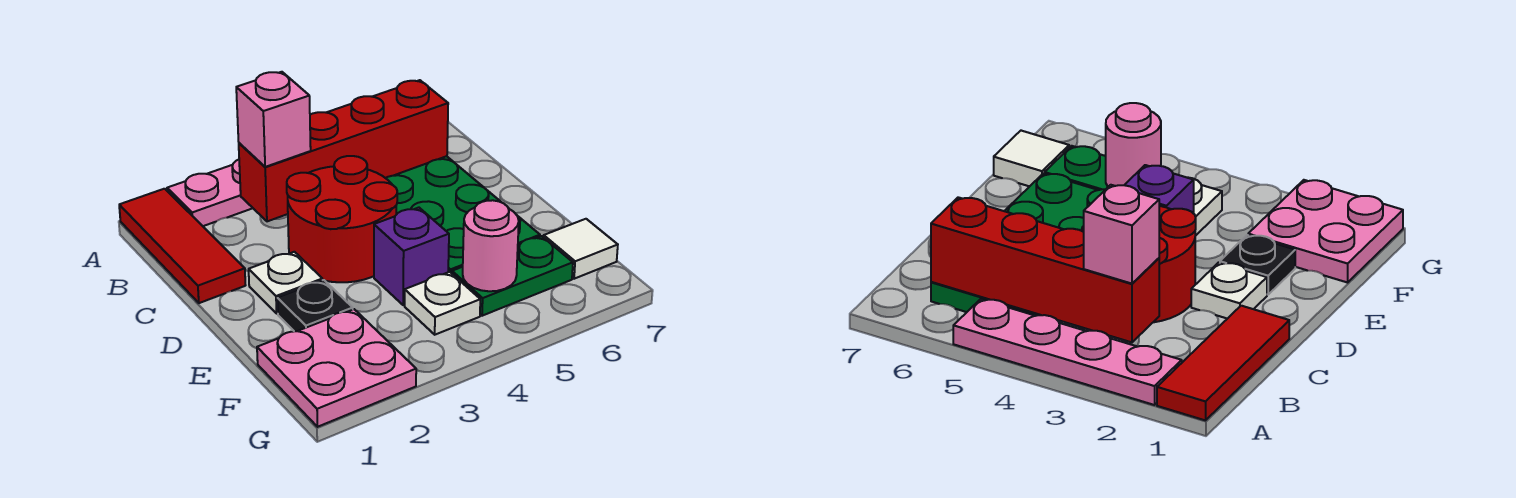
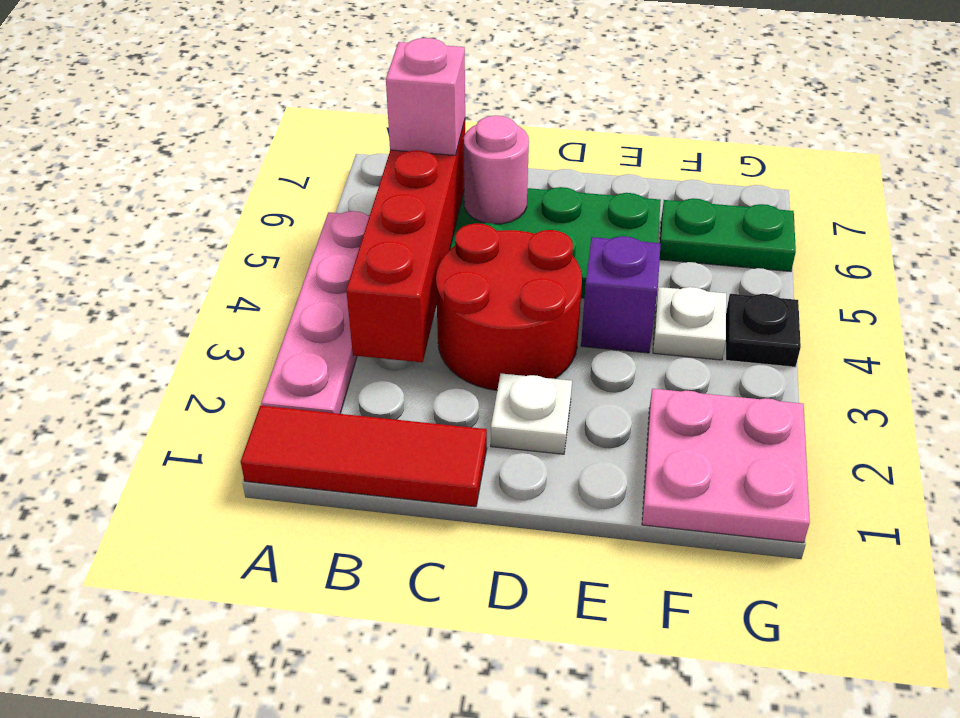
pink 1x1 brick [236,72,311,167] -> pink 1x1 brick moved to [386,38,465,155]
black 1x1 plate [277,280,353,331] -> black 1x1 plate moved to [726,294,801,367]
green 1x2 plate [452,236,573,316] -> green 1x2 plate turned to [660,198,796,272]
pink 1x1 round brick [463,200,519,291] -> pink 1x1 round brick moved to [464,116,529,224]
white 1x1 tile [544,219,618,279] -> none

